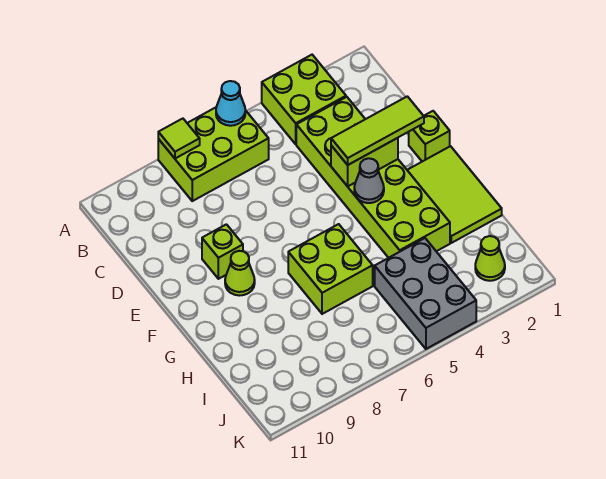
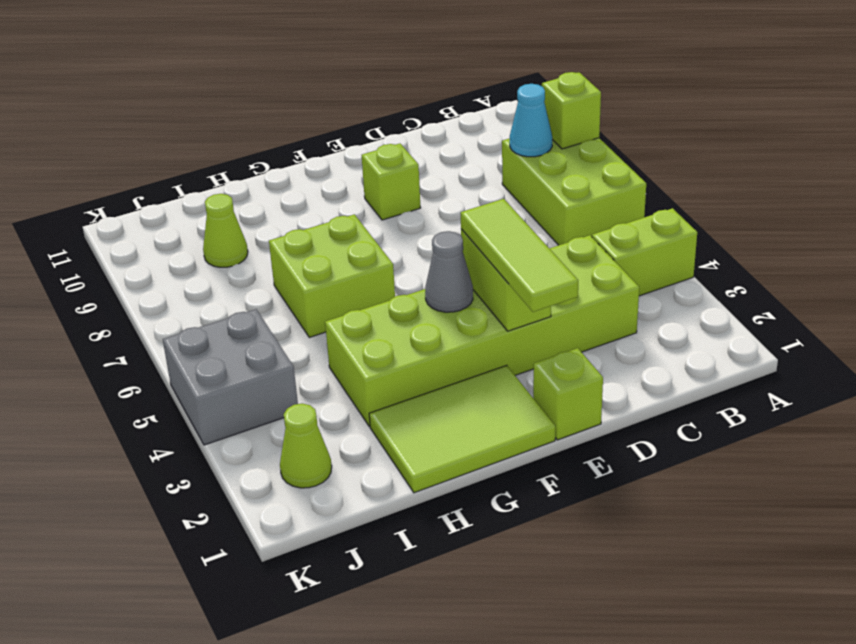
lime 2x2 brick [262,55,346,144] -> lime 1x2 brick [592,208,697,296]
cyan 1x1 cone [216,81,245,126] -> cyan 1x1 cone moved to [510,84,552,157]
lime 1x1 tile [158,119,200,158] -> lime 1x1 brick [542,72,601,149]
lime 1x1 cone [225,251,255,296] -> lime 1x1 cone moved to [203,194,248,267]
grey 2x3 brick [375,238,476,349] -> grey 2x2 brick [163,309,298,445]

